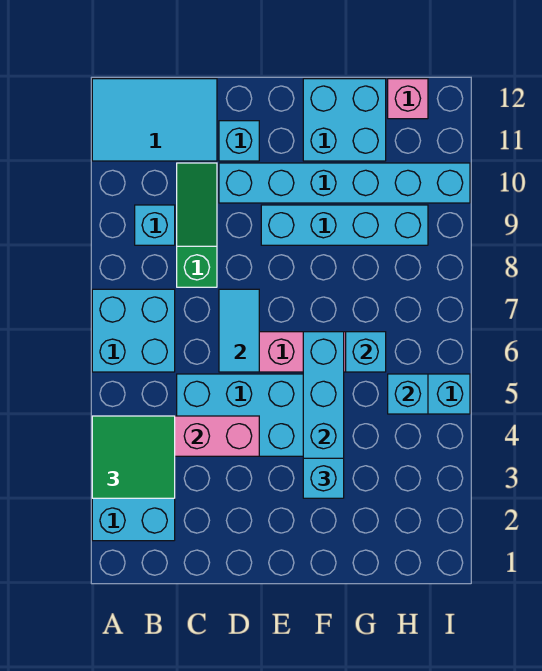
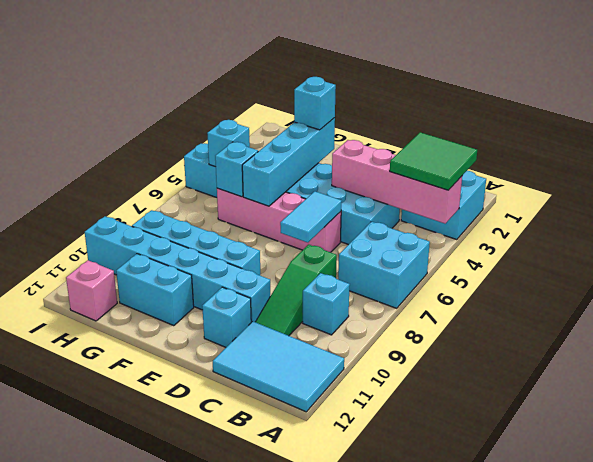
cyan 2x2 brick [303,79,386,161] -> cyan 1x2 brick [116,254,194,326]

